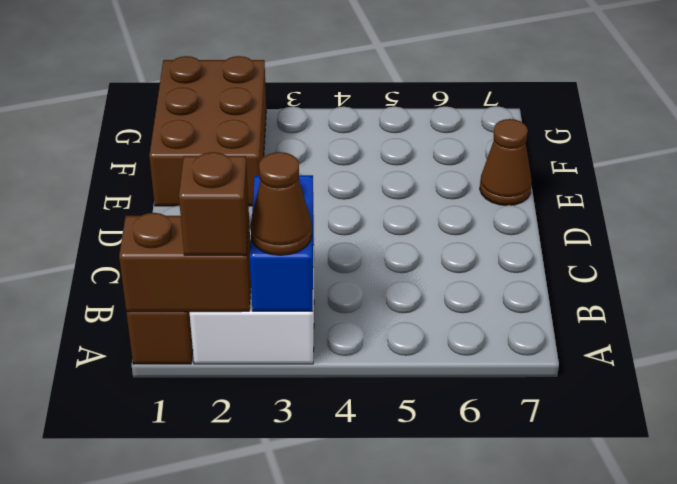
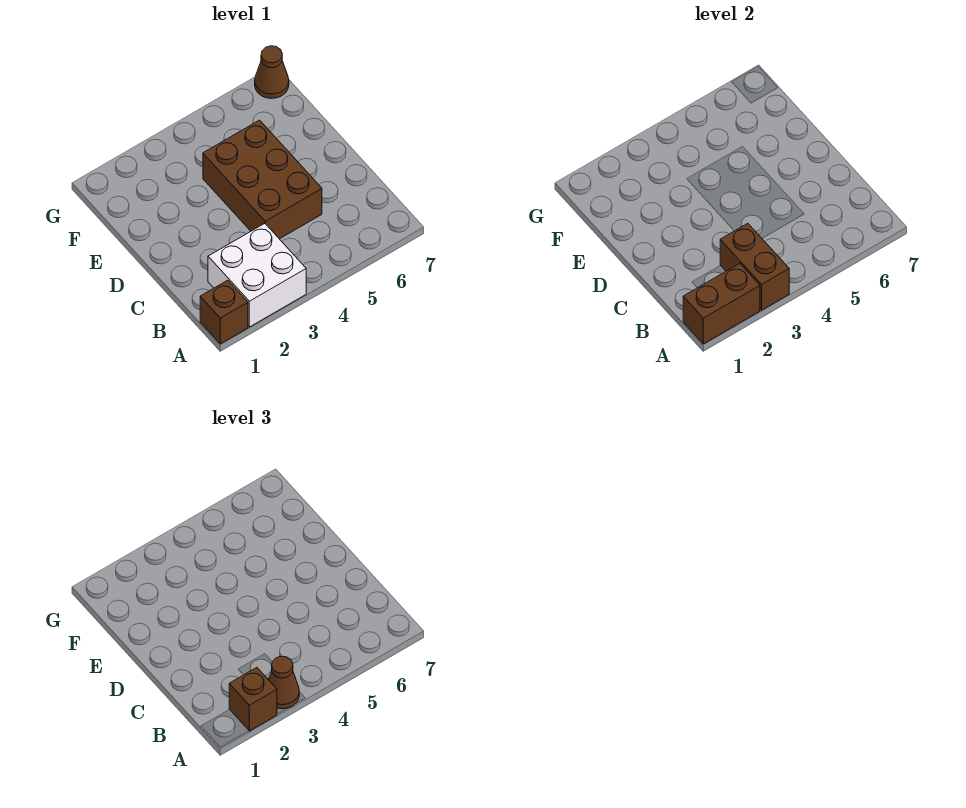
blue 1x2 brick [250,175,314,311] -> brown 1x2 brick [720,224,789,310]
brown 2x3 brick [149,56,266,206] -> brown 2x3 brick moved to [203,120,322,239]
brown 1x1 cone [480,119,532,206] -> brown 1x1 cone moved to [255,46,289,98]

